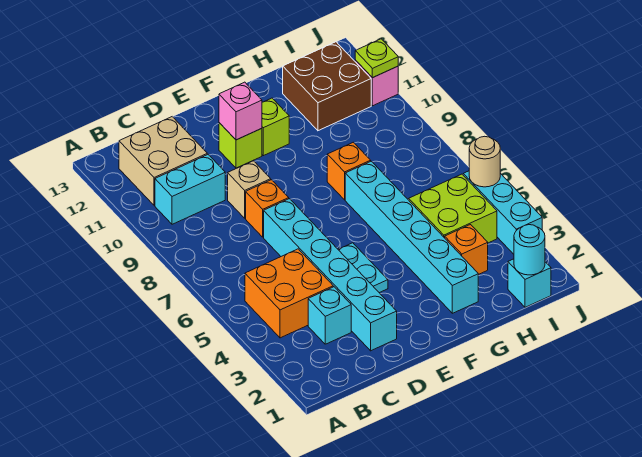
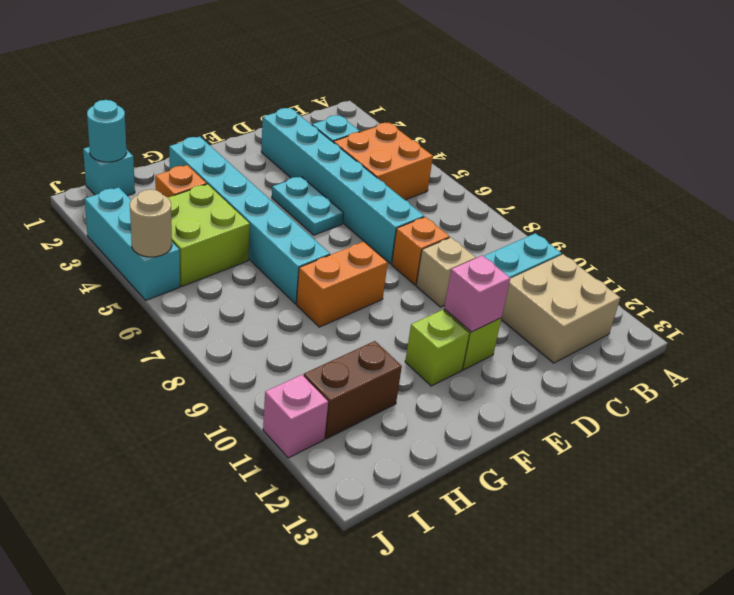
orange 1x1 brick [327,142,371,200] -> orange 1x2 brick [296,242,388,327]
brown 2x2 brick [283,42,371,131] -> brown 1x2 brick [304,341,402,439]
lime 1x1 plate [355,39,398,78] -> none

